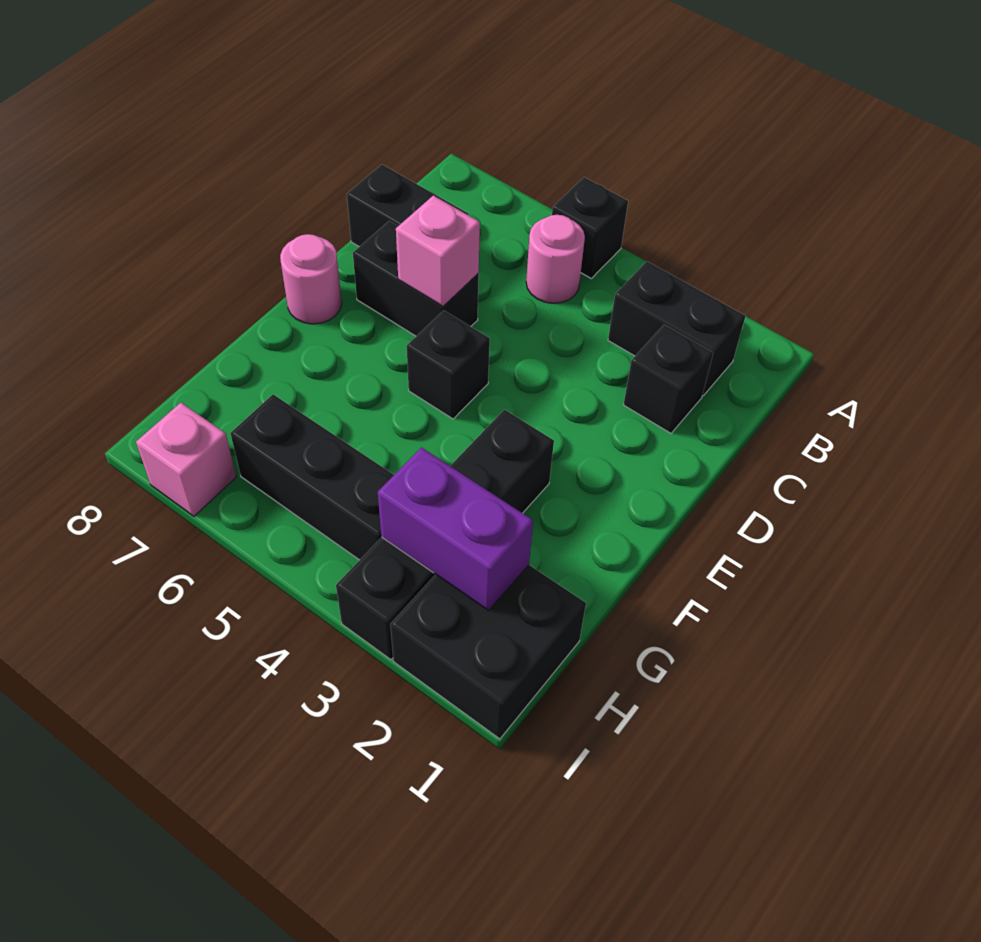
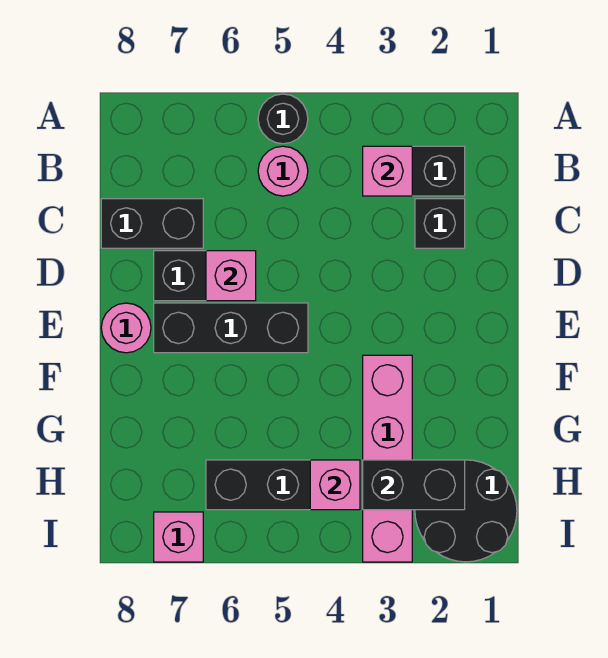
black 1x1 brick [552,177,628,278] -> black 1x1 round brick [258,94,308,144]
none -> pink 1x1 brick [363,146,412,196]
black 1x1 brick [407,310,490,419] -> black 1x3 brick [154,303,308,353]
black 1x4 brick [336,410,554,660] -> pink 1x4 brick [363,355,412,562]
black 2x2 brick [390,565,586,739] -> black 2x2 round brick [415,460,517,562]
purple 1x2 brick [378,448,533,611] -> black 1x2 brick [363,460,465,510]
none -> pink 1x1 brick [310,460,360,510]

